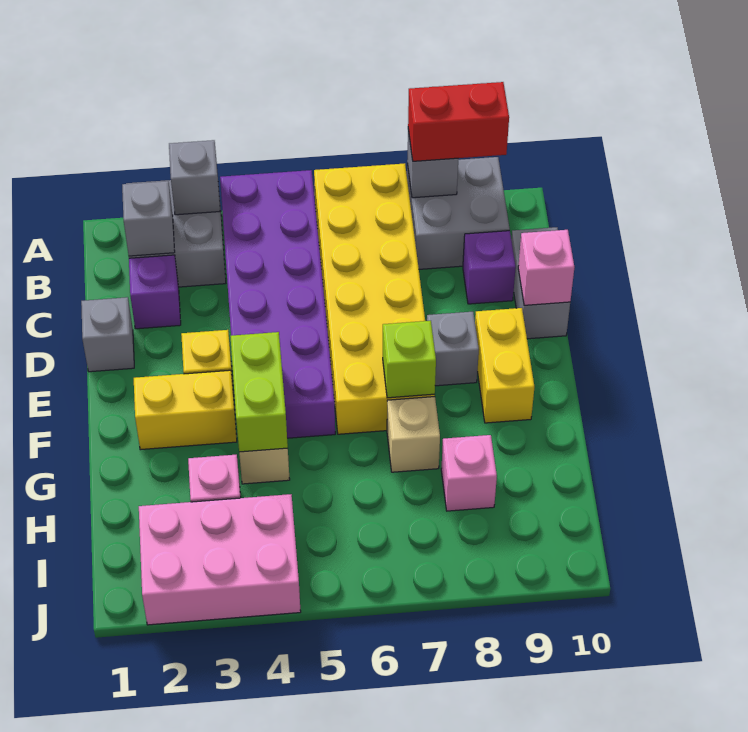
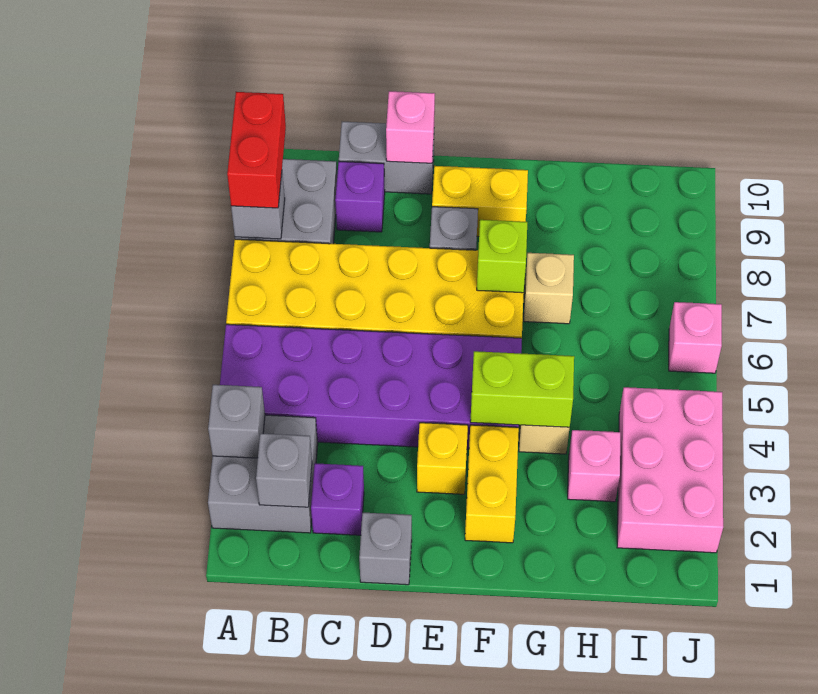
pink 1x1 brick [441,435,497,511] -> pink 1x1 brick moved to [669,302,722,373]

